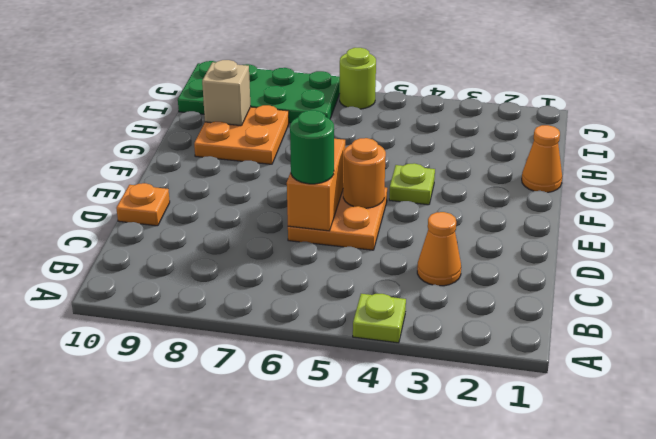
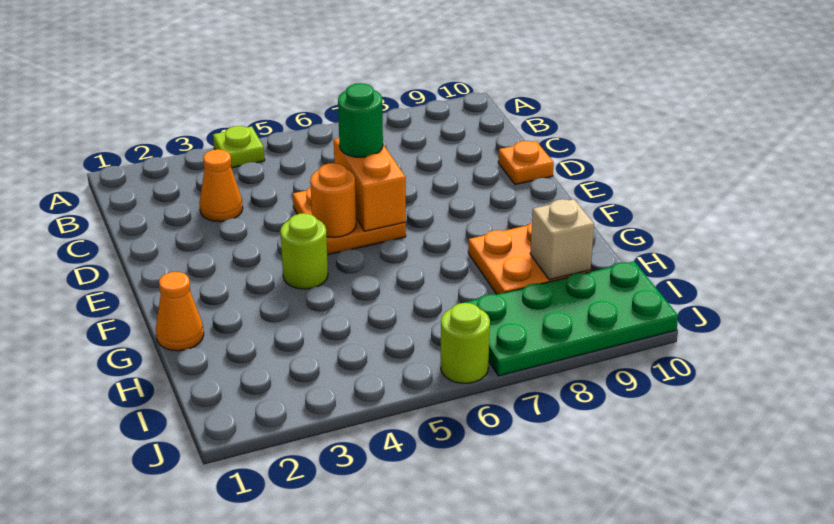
lime 1x1 plate [389,163,435,205] -> lime 1x1 round brick [280,213,328,289]

